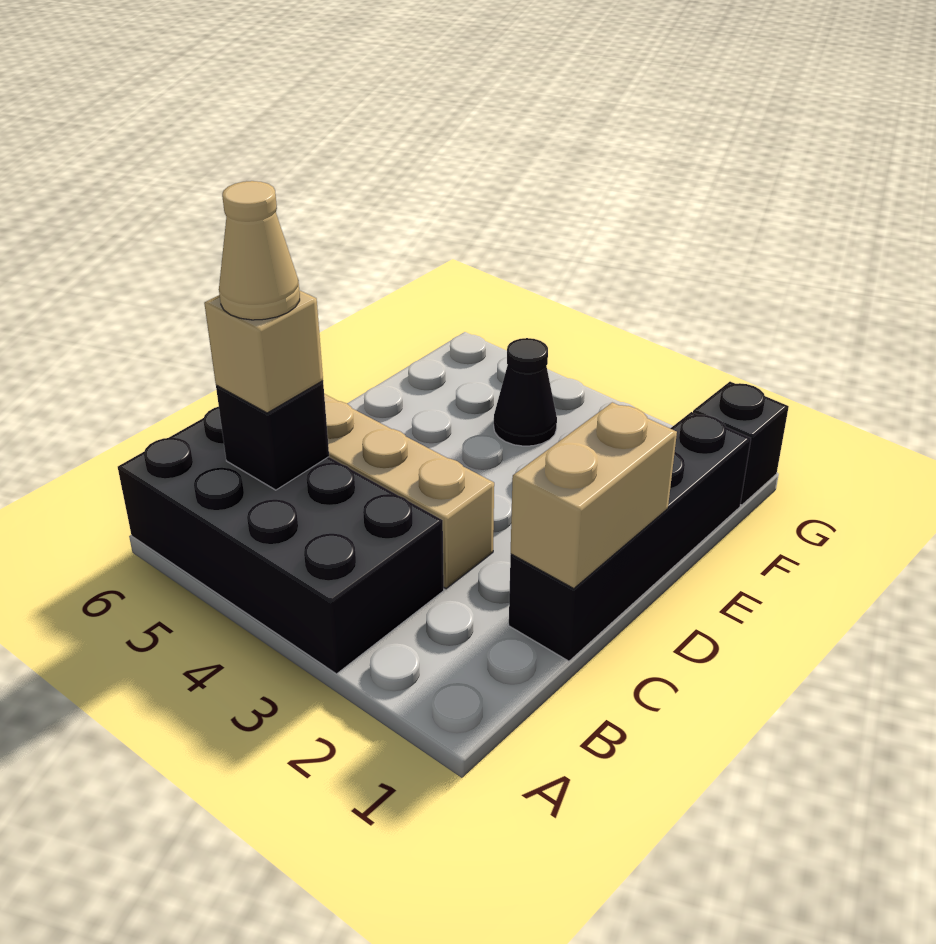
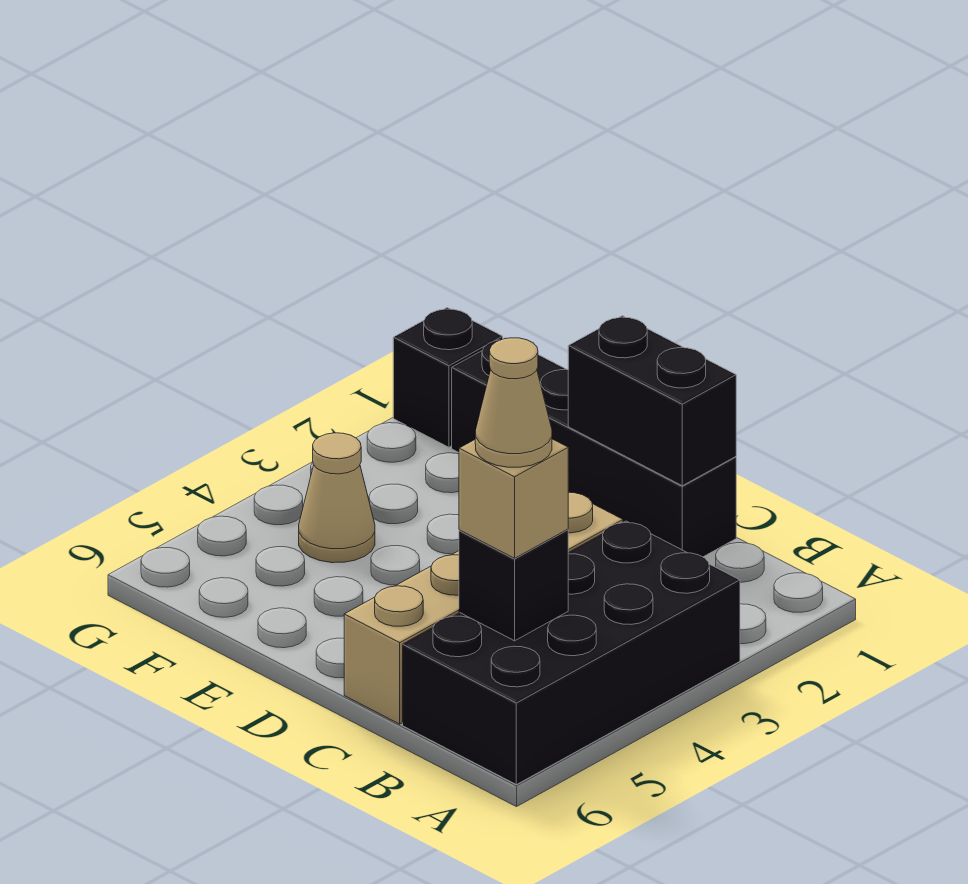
tan 1x2 brick [511,402,677,589] -> black 1x2 brick [568,316,736,486]
black 1x1 cone [494,338,557,446] -> tan 1x1 cone [299,433,375,563]

